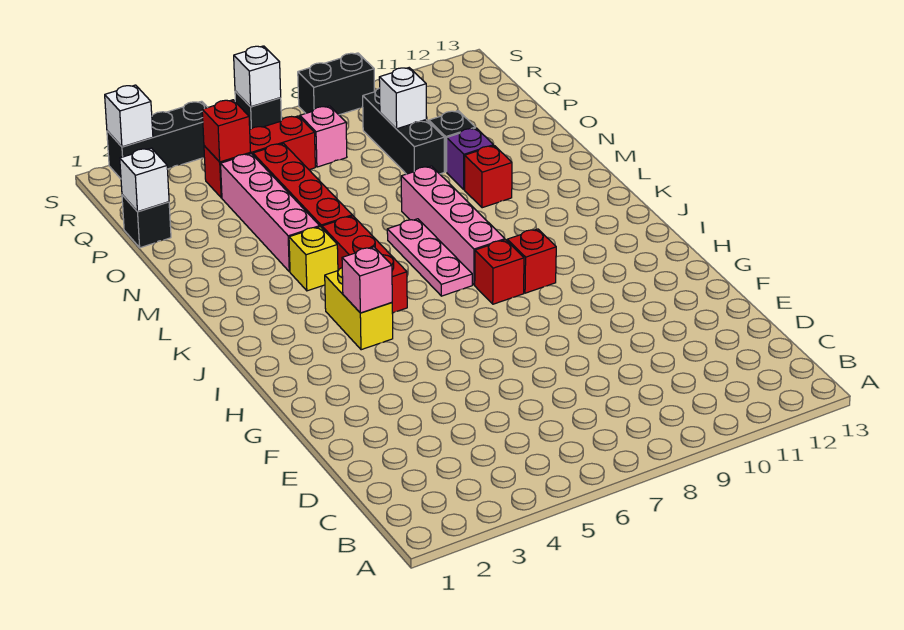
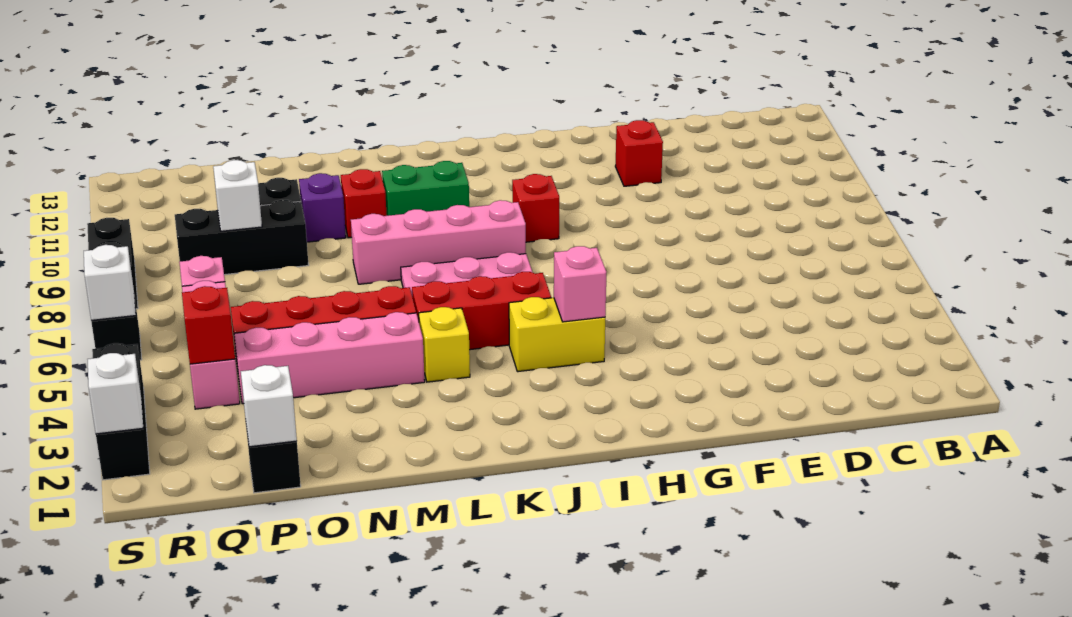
red 1x1 brick [475,240,524,304] -> red 1x1 brick moved to [615,120,663,186]
none -> green 1x2 brick [382,161,469,216]
red 1x3 brick [204,116,315,198] -> pink 1x3 brick [182,281,240,409]

